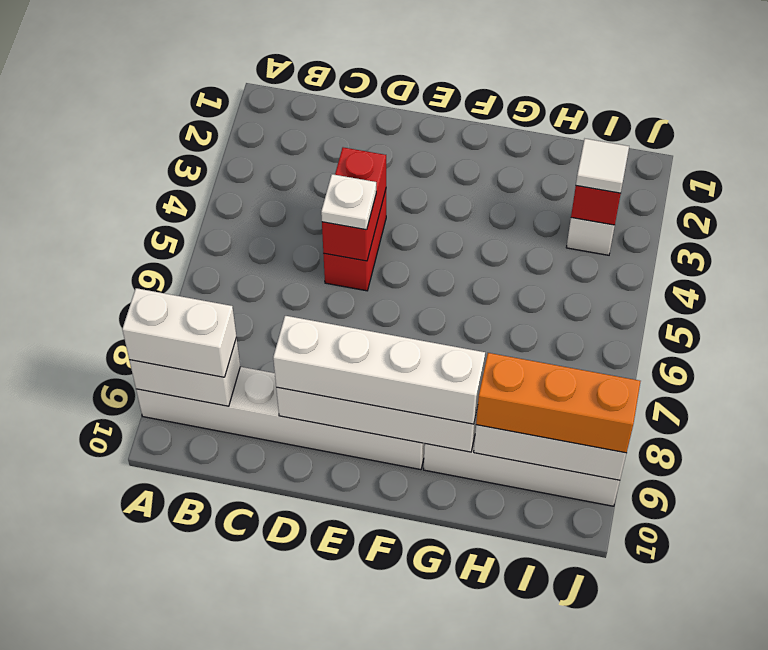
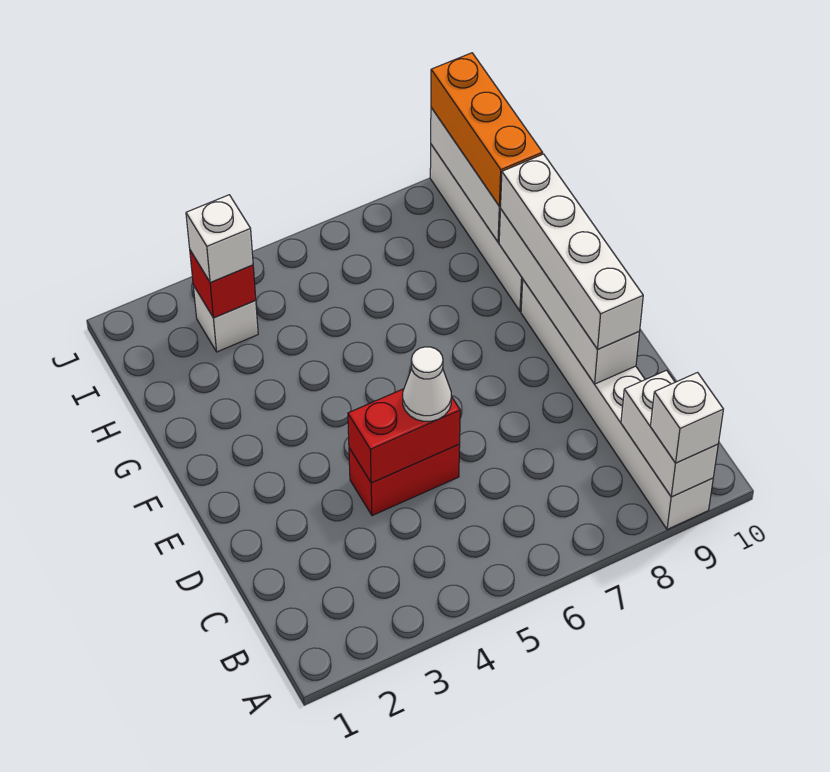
white 1x2 brick [122,288,236,377] -> white 1x1 brick [650,373,723,463]
white 1x1 plate [321,174,376,230] -> white 1x1 cone [403,347,451,421]
white 1x1 tile [576,139,629,193] -> white 1x1 brick [186,195,253,283]

